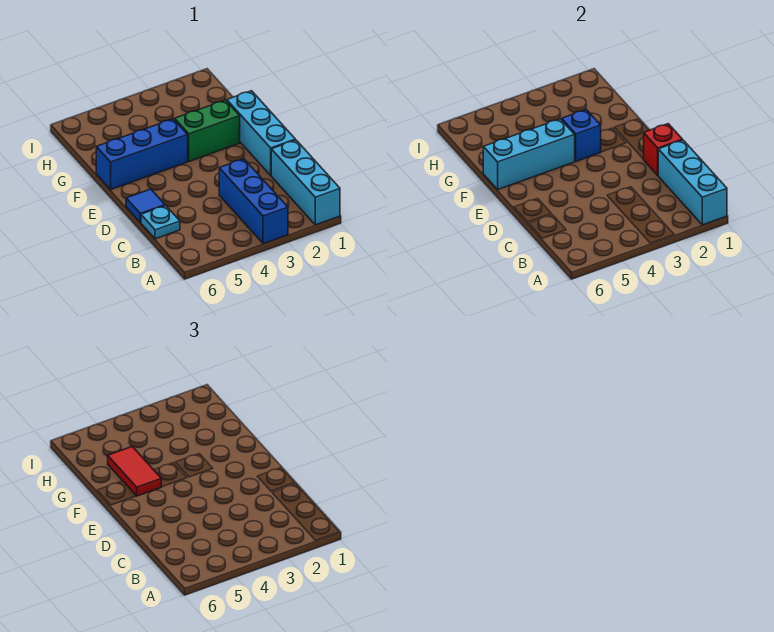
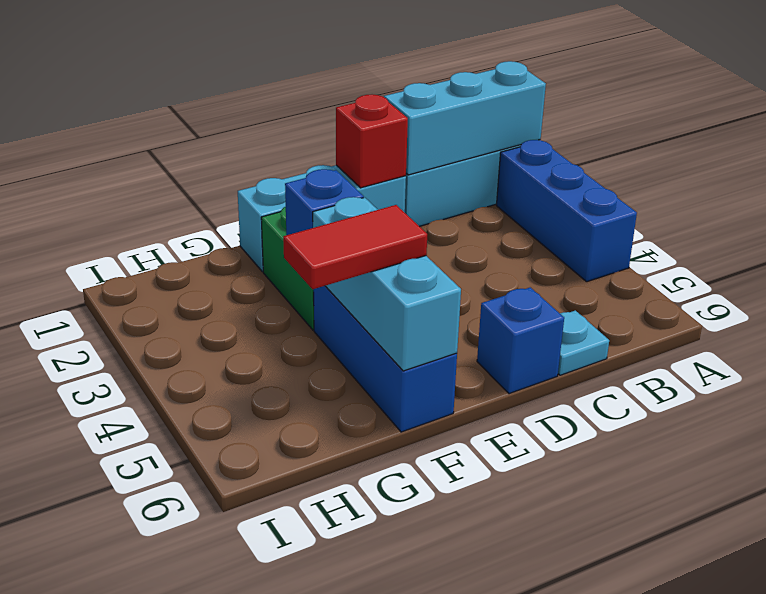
blue 1x3 brick [219,159,288,244] -> blue 1x3 brick turned to [496,140,637,282]
blue 1x1 tile [126,189,165,222] -> blue 1x1 brick [477,287,564,394]

